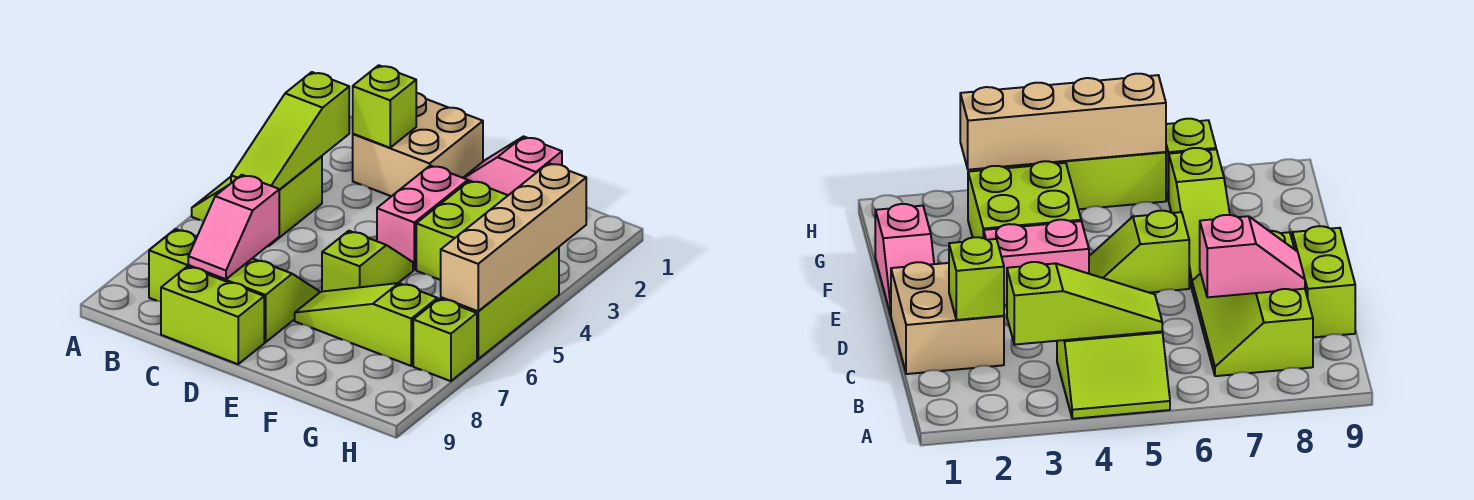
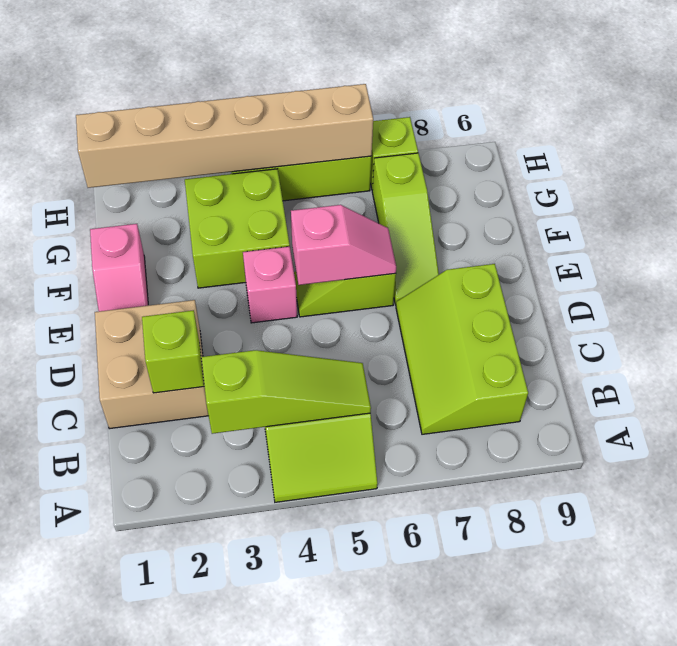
pink 1x2 slope [188,175,279,279] -> pink 1x2 slope moved to [291,205,396,285]
lime 1x2 brick [161,267,264,364] -> none
pink 1x2 brick [377,165,468,270] -> pink 1x1 brick [243,247,297,323]
tan 1x4 brick [441,163,586,311] -> tan 1x6 brick [76,84,373,188]

